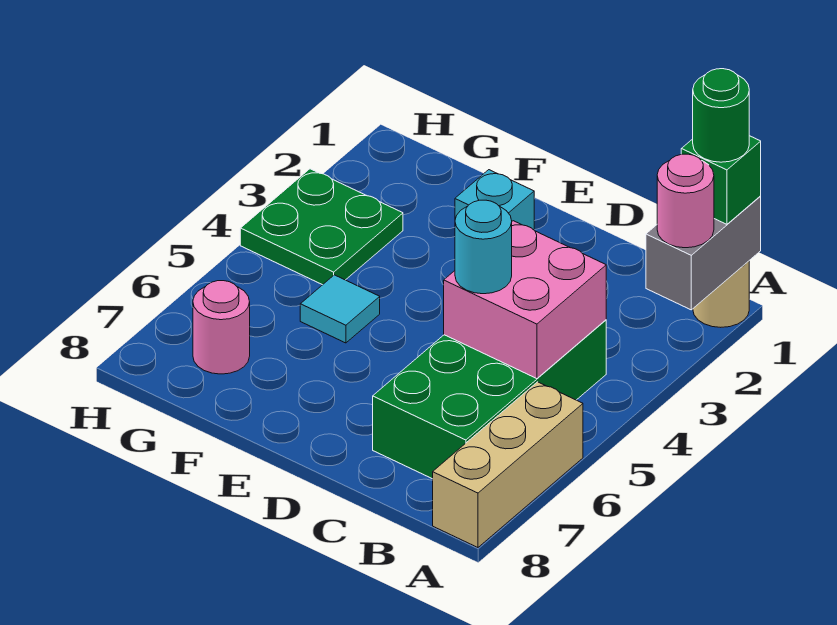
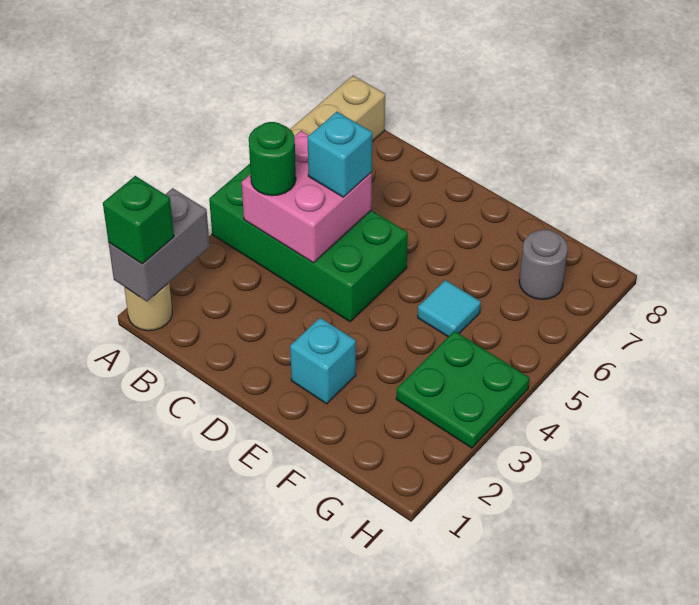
green 1x1 round brick [693,69,749,162] -> green 1x1 round brick moved to [249,122,296,196]
pink 1x1 round brick [657,154,714,248] -> none
green 2x4 brick [373,320,606,479] -> green 2x4 brick turned to [209,164,408,322]
cyan 1x1 round brick [455,200,512,294] -> cyan 1x1 brick [308,112,372,197]
pink 1x1 round brick [193,281,250,374] -> grey 1x1 round brick [519,230,568,299]

